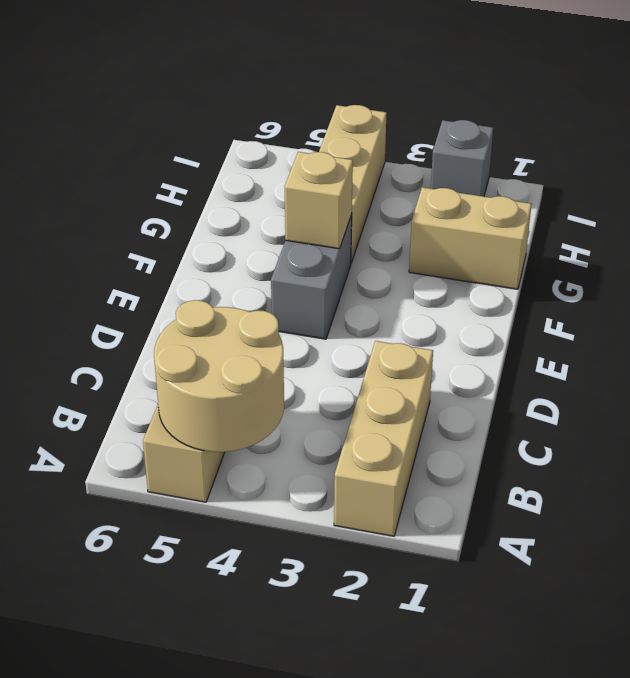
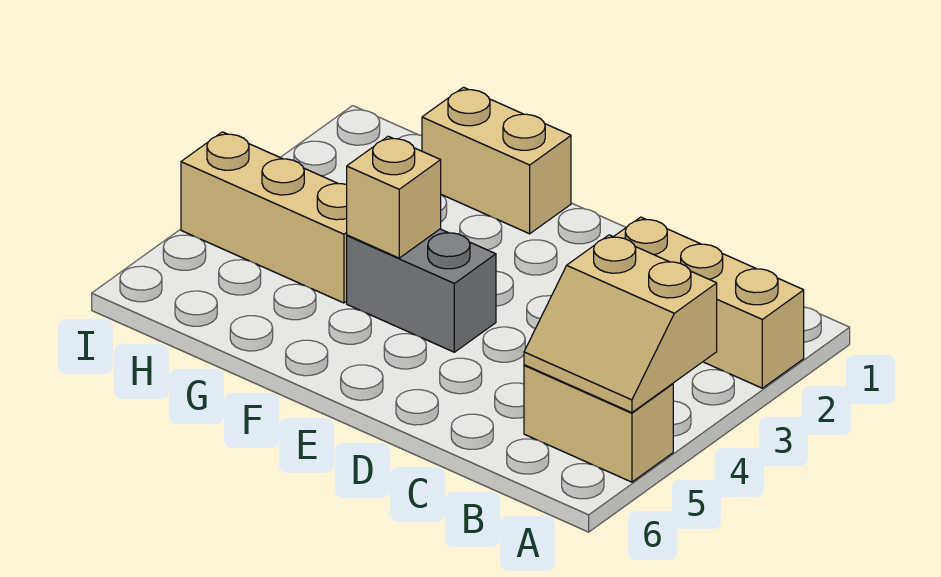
tan 2x2 round brick [154,300,284,452] -> tan 2x2 slope [524,235,717,413]
tan 1x2 brick [409,187,531,289] -> tan 1x2 brick turned to [422,87,571,234]
grey 1x1 brick [431,120,493,196] -> none

